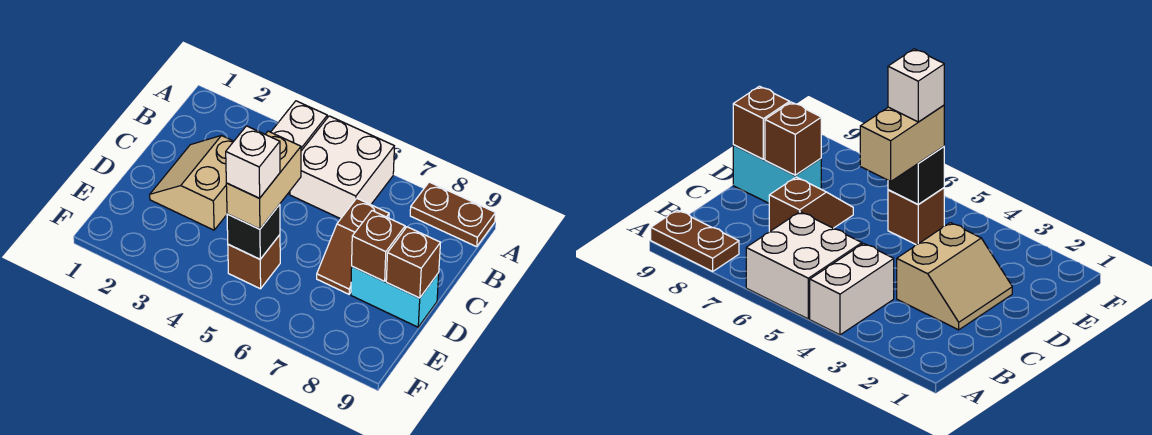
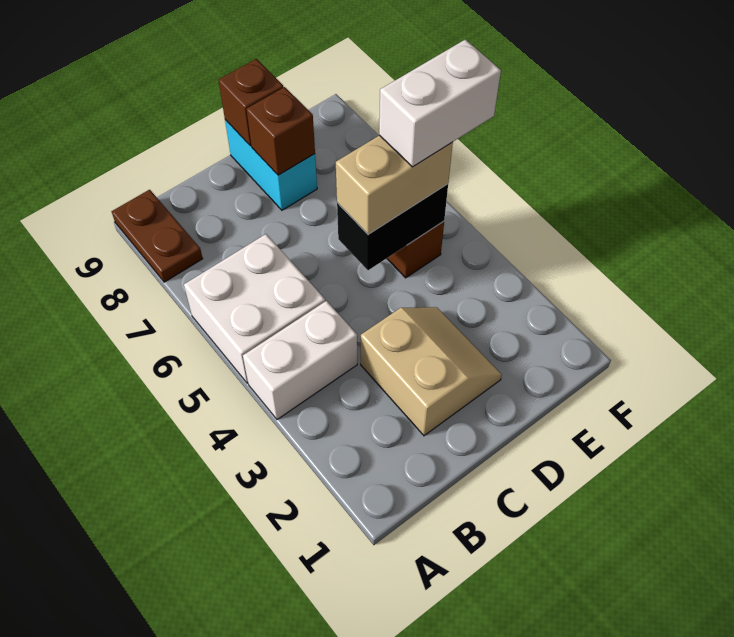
tan 2x2 slope [150,136,234,230] -> tan 2x2 slope turned to [361,307,502,436]
brown 1x2 slope [317,198,389,294] -> none
black 1x1 brick [227,204,280,259] -> black 1x2 brick [337,184,448,270]
white 1x1 brick [226,126,280,198] -> white 1x2 brick [379,39,501,167]

